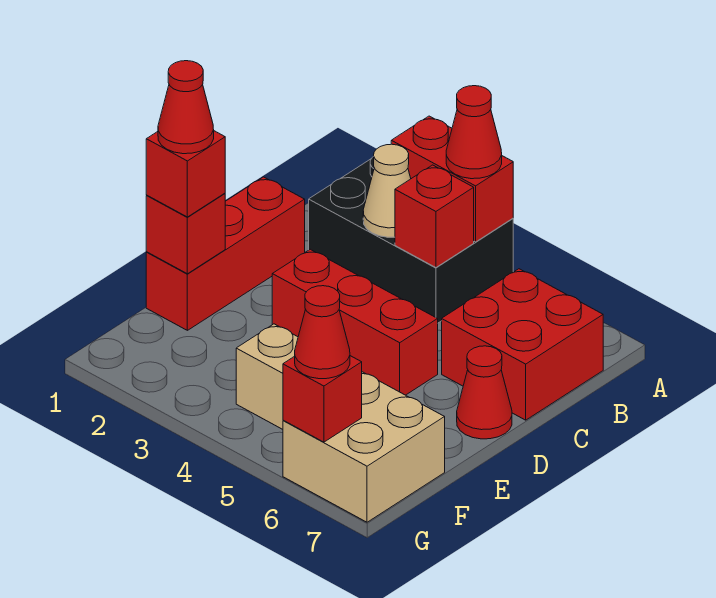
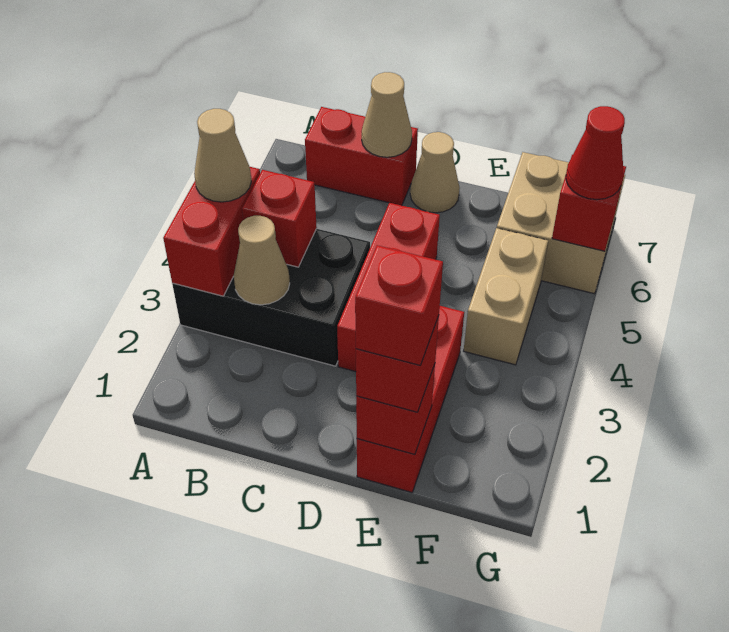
black 2x3 brick [309,156,513,323] -> black 2x3 brick turned to [172,229,370,366]
red 1x1 cone [446,86,502,179] -> tan 1x1 cone [194,109,251,202]
red 2x2 brick [442,269,603,420] -> red 1x2 brick [305,107,418,206]
red 1x3 brick [146,177,305,330] -> red 1x3 brick turned to [357,306,464,492]
none -> tan 1x1 cone [362,72,412,157]
red 1x1 cone [457,346,512,439] -> tan 1x1 cone [410,132,460,213]
red 1x1 cone [158,61,214,154] -> red 1x1 brick [355,245,443,365]

